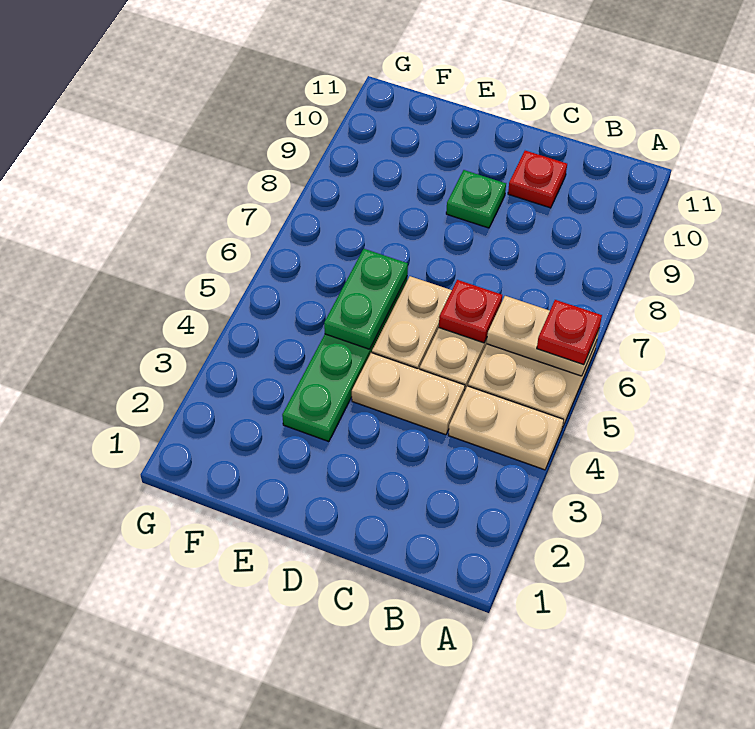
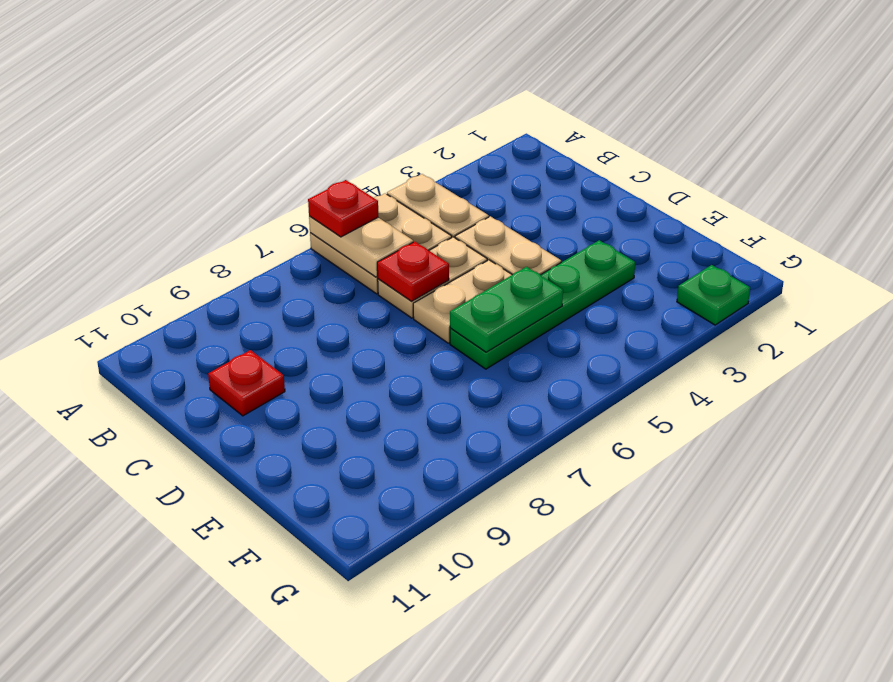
green 1x1 plate [446,170,506,228] -> green 1x1 plate moved to [677,265,750,325]

